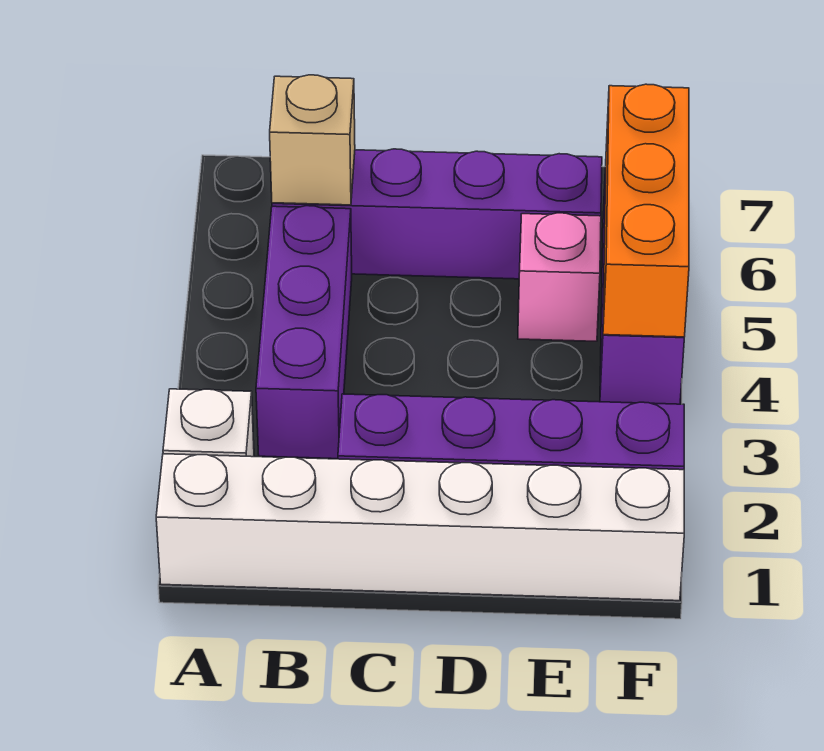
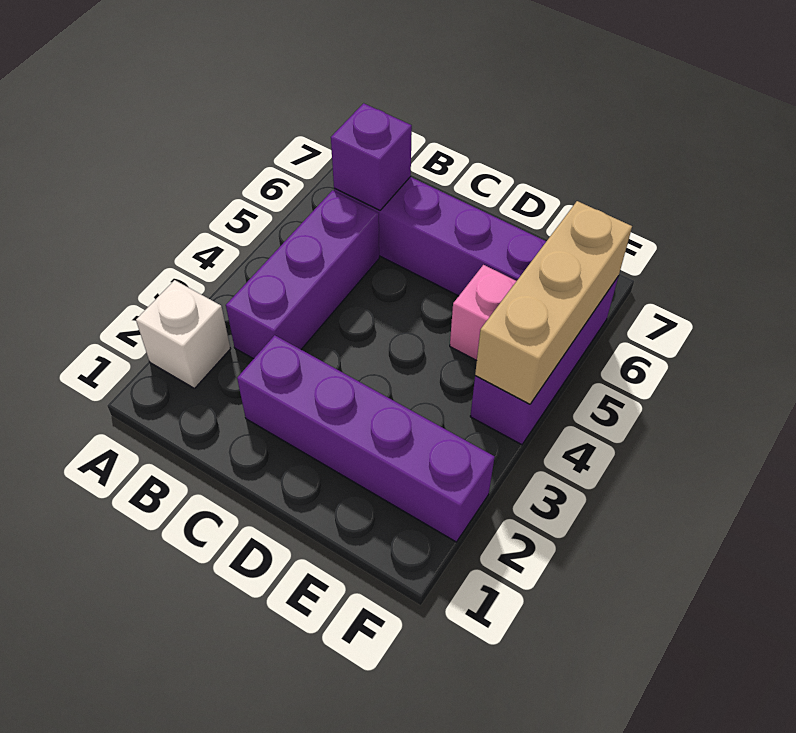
white 1x6 brick [156,454,684,601] -> none
tan 1x1 brick [270,75,355,205] -> purple 1x1 brick [331,103,412,210]
orange 1x3 brick [603,84,689,337] -> tan 1x3 brick [475,201,632,404]

